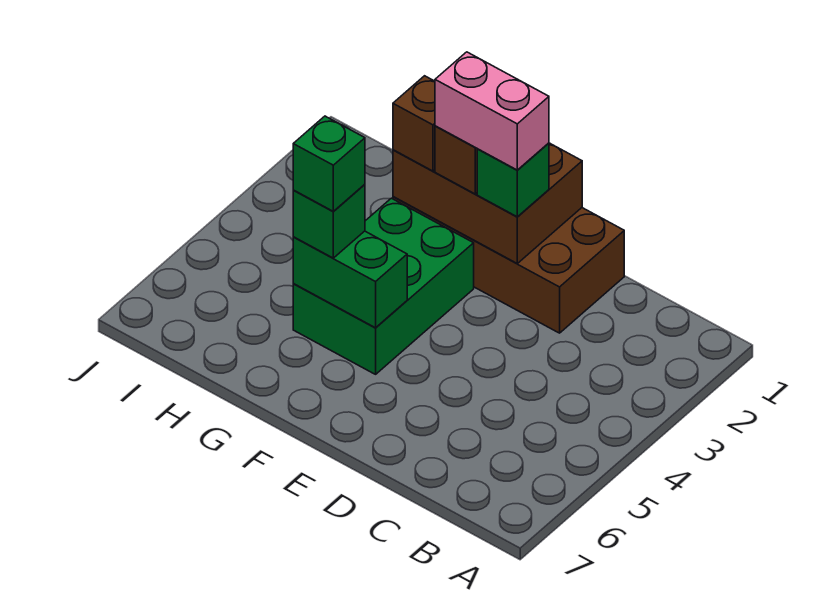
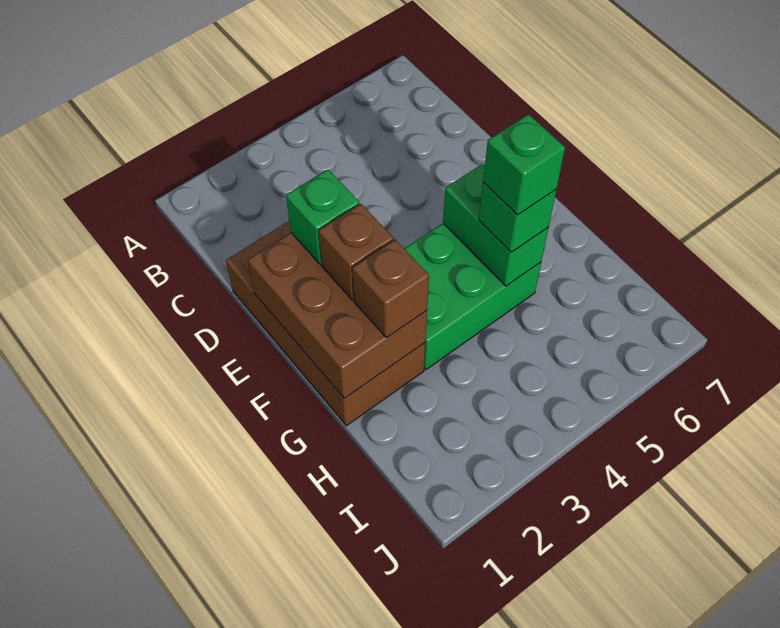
pink 1x2 brick [435,52,549,170] -> none

